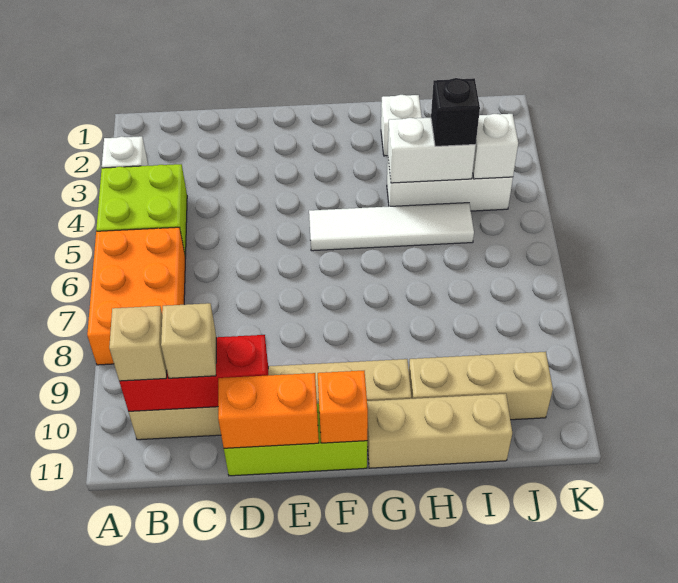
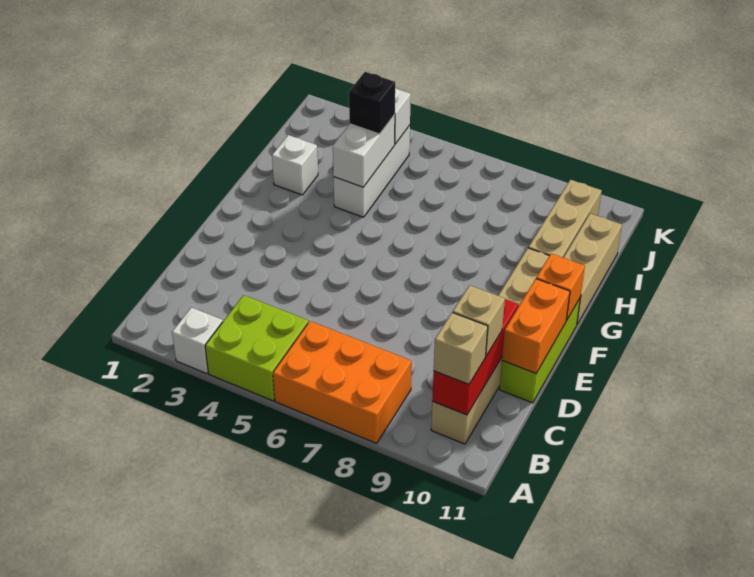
white 1x4 tile [309,203,474,251] -> none

